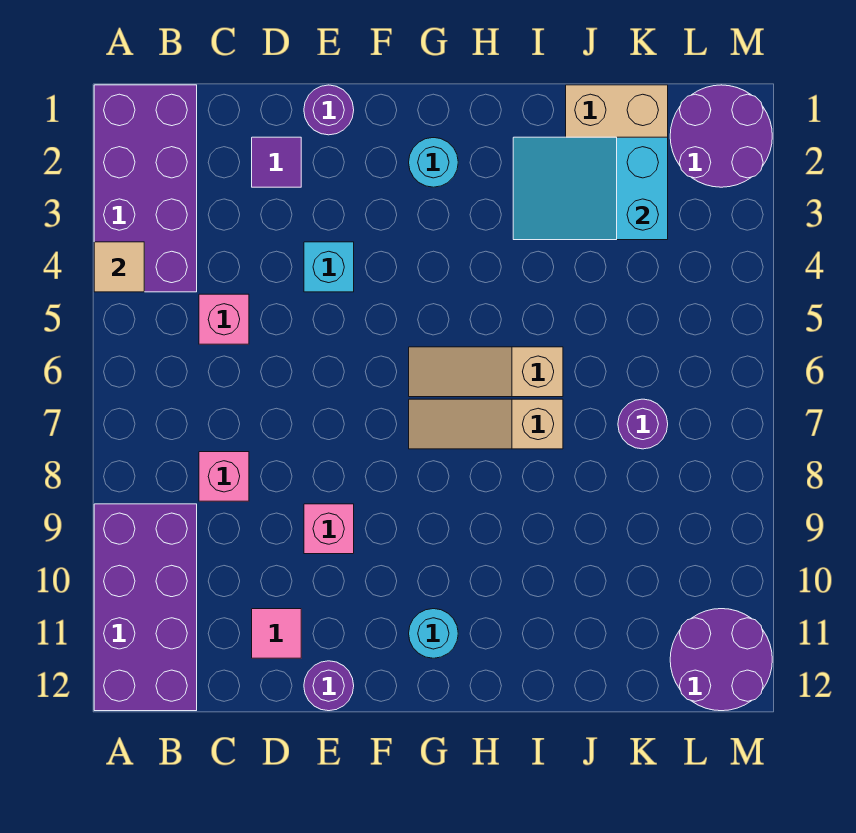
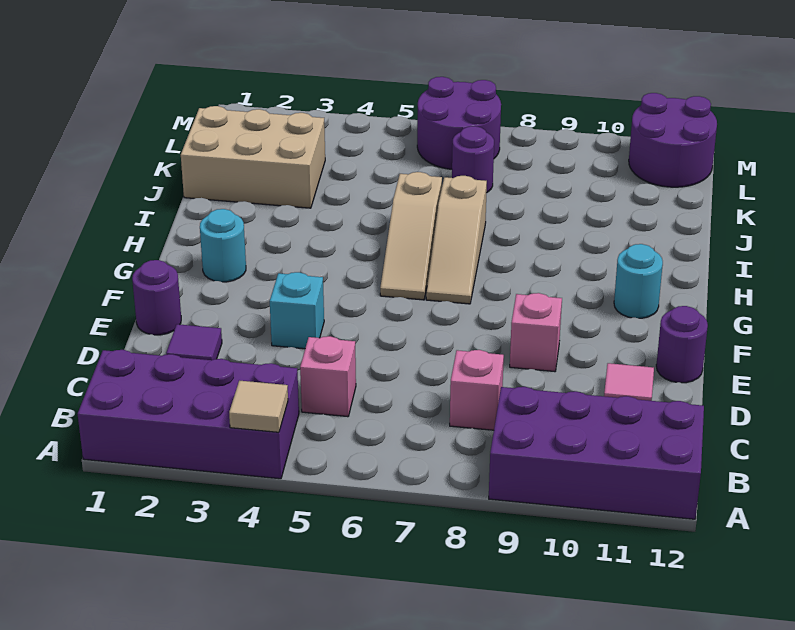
cyan 2x3 slope [513,137,668,240] -> none
purple 2x2 round brick [670,85,772,187] -> purple 2x2 round brick moved to [417,77,501,169]

